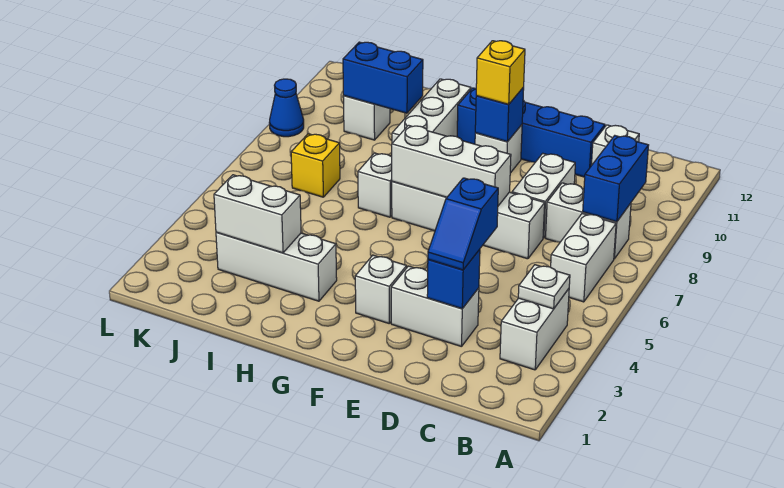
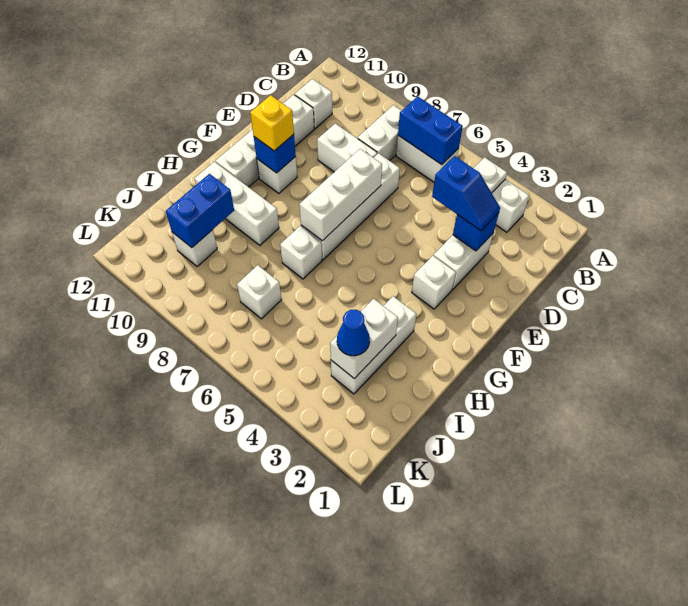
blue 1x2 brick [583,136,649,222] -> blue 1x2 brick moved to [398,96,463,165]
blue 1x4 brick [457,88,605,177] -> white 1x4 brick [216,95,314,187]
yellow 1x1 brick [291,134,340,197] -> white 1x1 brick [237,265,282,319]
blue 1x1 cone [269,79,304,137] -> blue 1x1 cone moved to [337,310,370,356]

